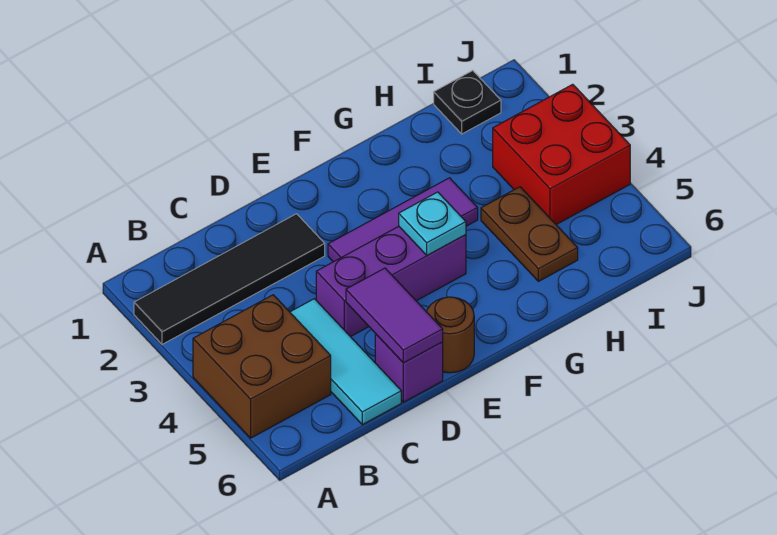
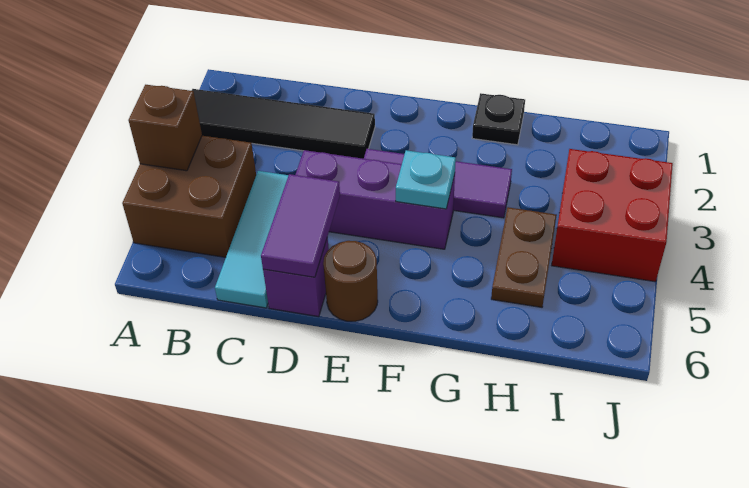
none -> brown 1x1 brick [128,85,202,171]
black 1x1 plate [434,71,501,134] -> black 1x1 plate moved to [472,93,525,145]

